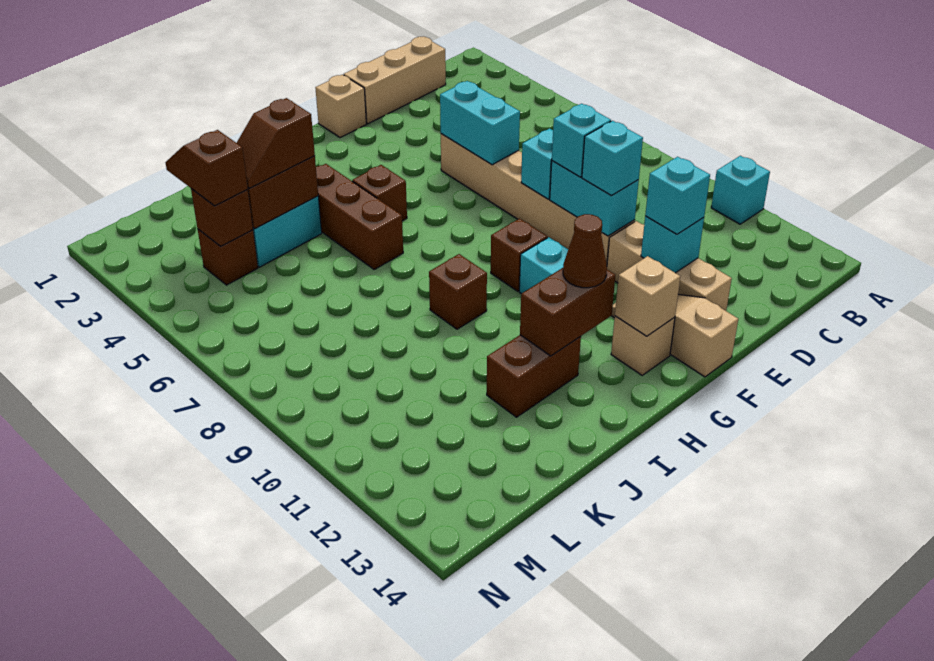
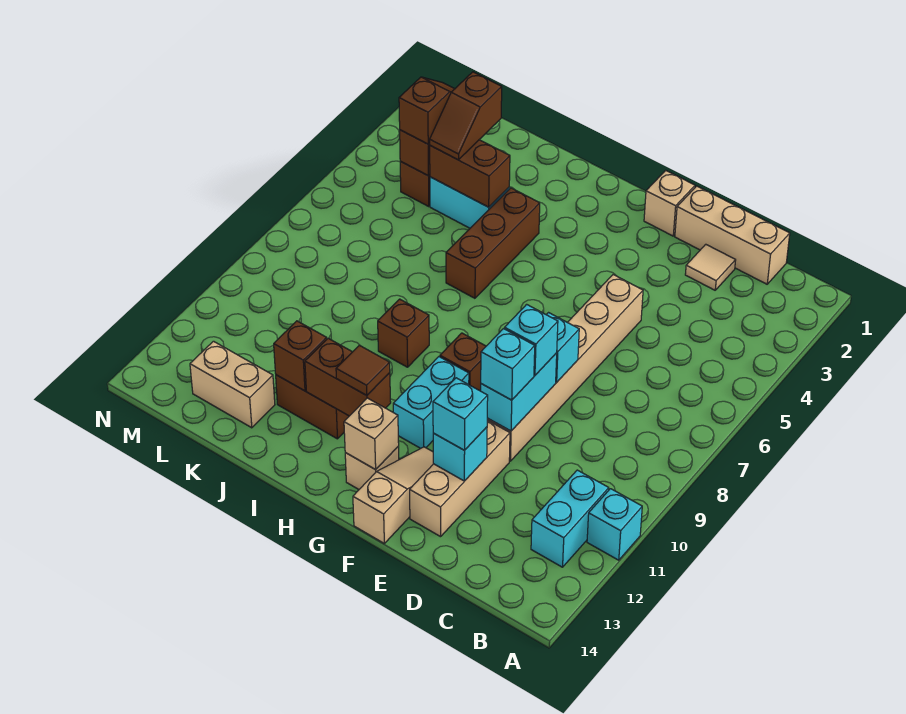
none -> tan 1x1 tile [685,244,736,290]
cyan 1x2 brick [440,81,520,165] -> cyan 1x2 brick moved to [531,470,609,567]
brown 1x1 brick [352,165,407,221] -> brown 1x1 brick moved to [274,321,327,391]
brown 1x1 cone [563,214,607,288] -> brown 1x1 tile [336,345,390,396]
brown 1x2 slope [237,98,315,188] -> brown 1x2 slope turned to [430,72,502,160]
none -> tan 1x2 brick [190,341,275,428]

